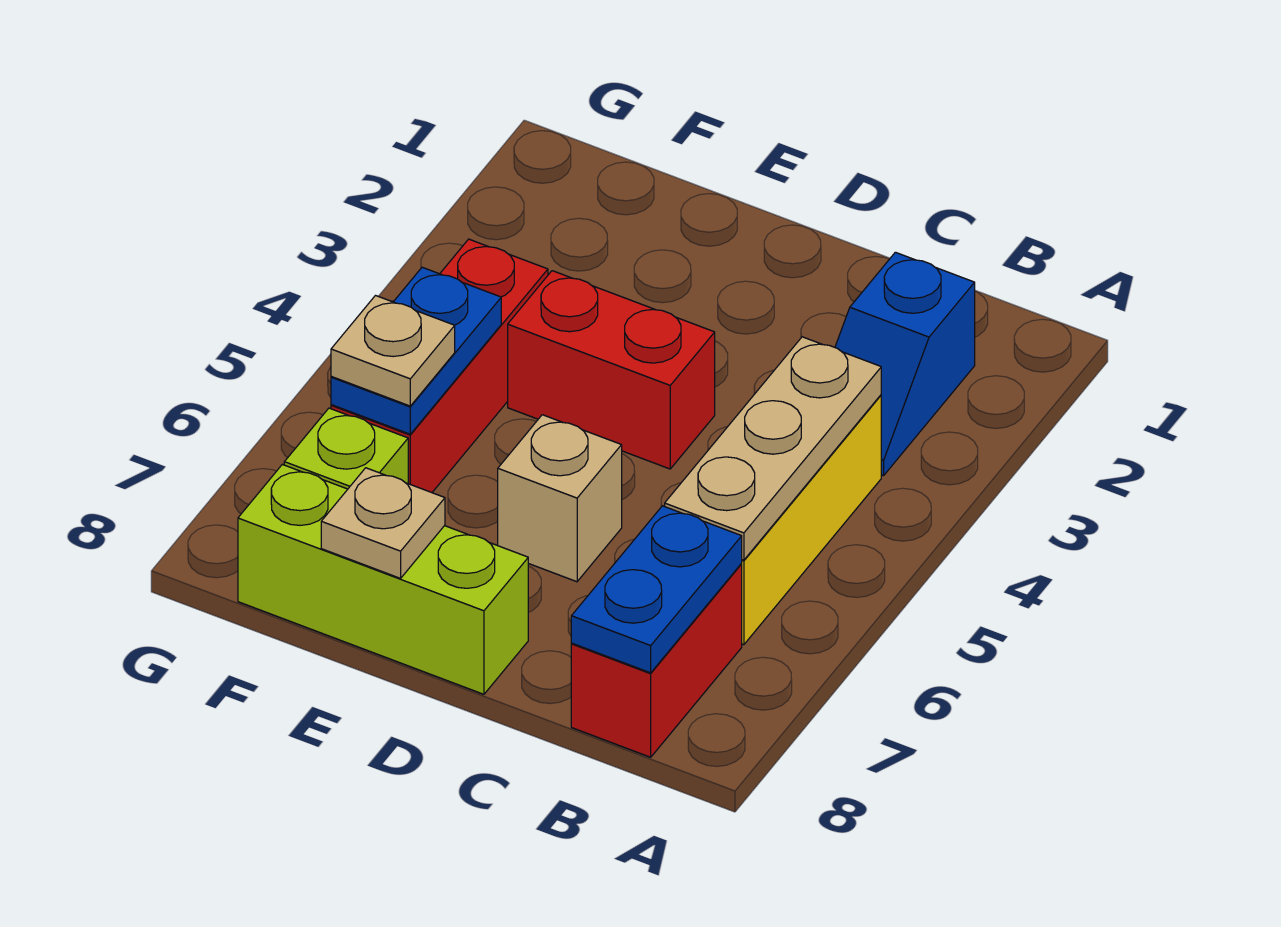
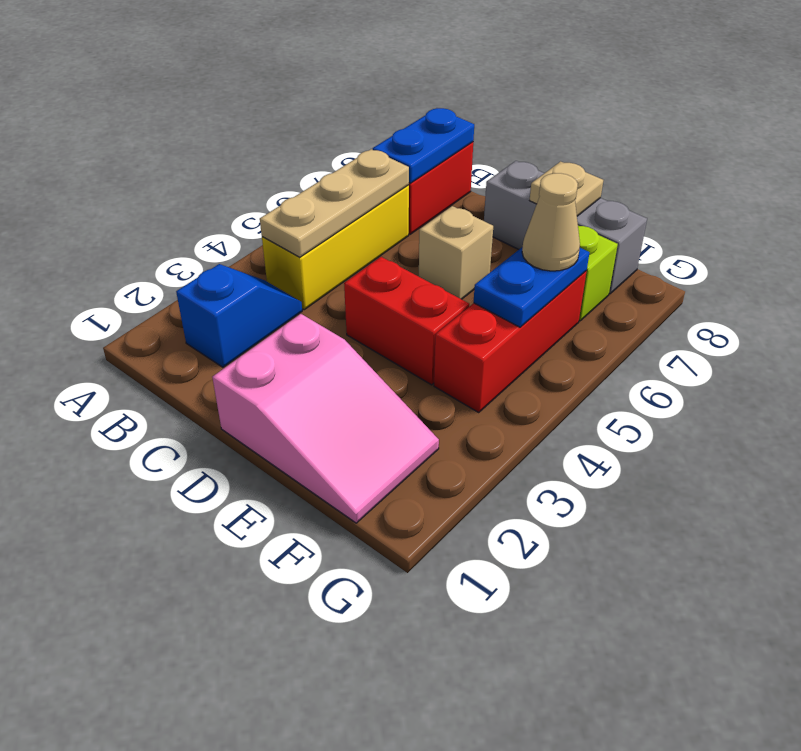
none -> pink 2x3 slope [212,314,439,523]
lime 1x3 brick [238,464,528,694] -> grey 1x3 brick [484,161,647,294]
tan 1x1 plate [331,296,455,406] -> tan 1x1 cone [522,173,580,271]

